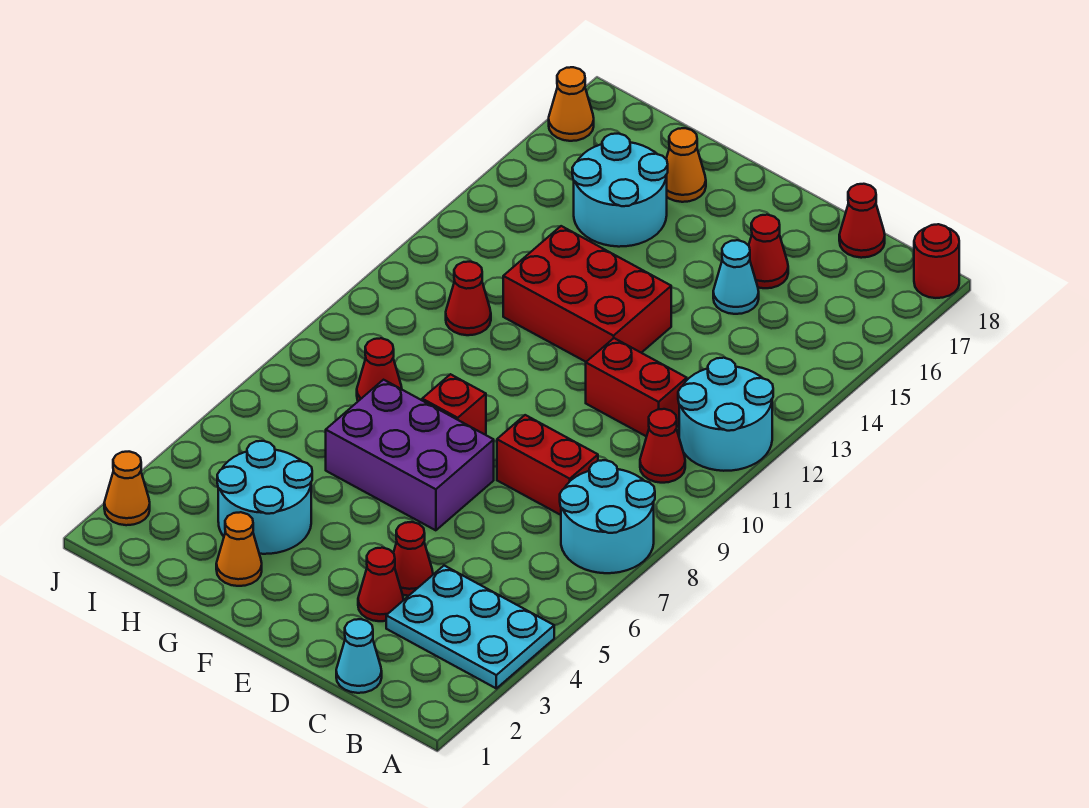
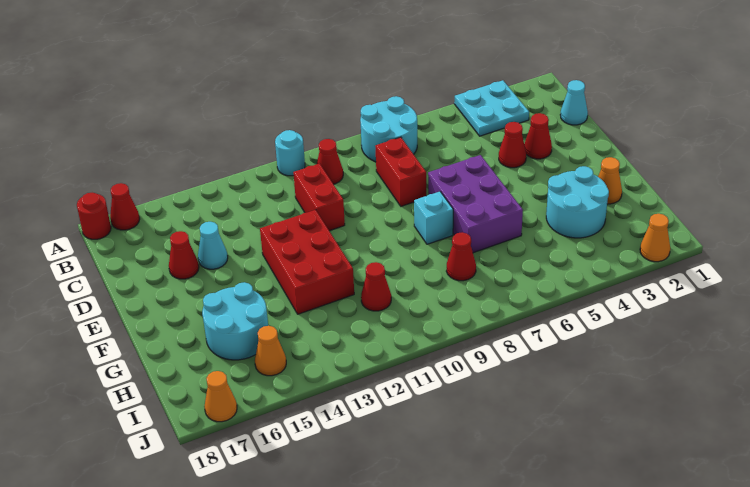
cyan 2x3 plate [386,566,554,688] -> cyan 2x2 plate [454,80,529,136]
cyan 2x2 round brick [678,358,773,471] -> cyan 1x1 round brick [275,130,305,176]
red 1x1 cone [839,184,885,258] -> red 1x1 cone moved to [110,183,140,230]
red 1x1 brick [422,374,486,435] -> cyan 1x1 brick [414,192,453,244]
orange 1x1 cone [666,128,706,202] -> orange 1x1 cone moved to [255,326,286,376]

